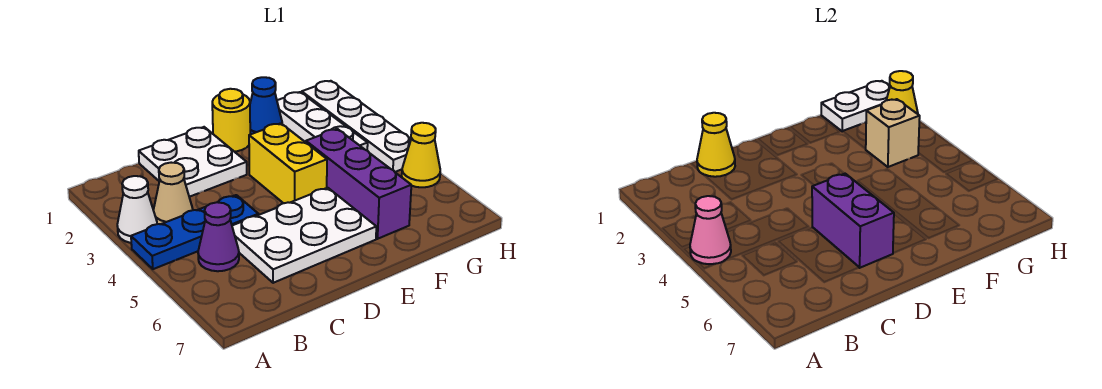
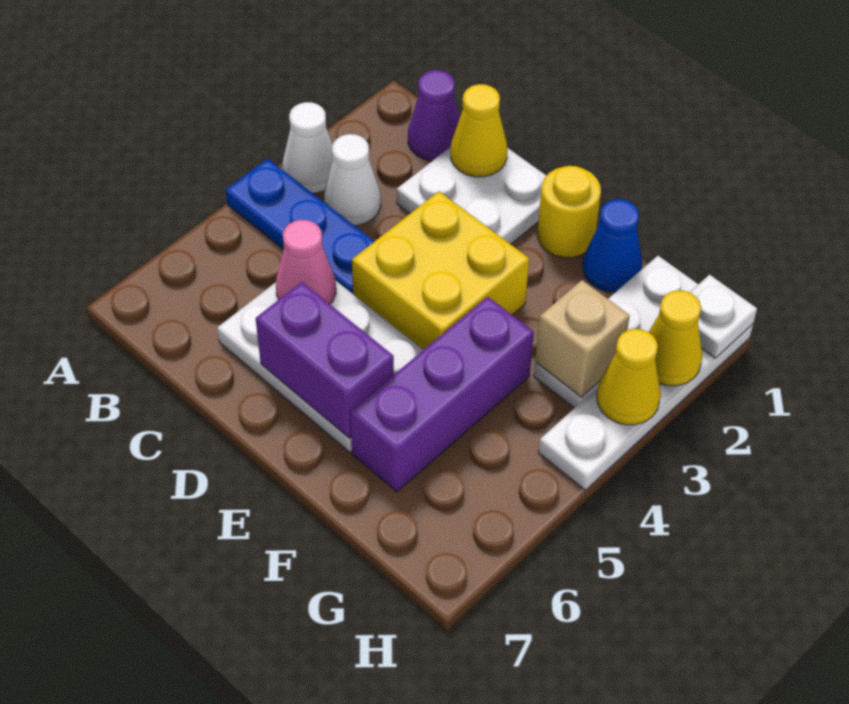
pink 1x1 cone [690,196,731,264] -> pink 1x1 cone moved to [276,220,336,304]
tan 1x1 cone [153,163,193,224] -> white 1x1 cone [324,134,381,226]
purple 1x1 cone [198,202,239,271] -> purple 1x1 cone moved to [408,70,460,161]
purple 1x2 brick [812,174,894,268] -> purple 1x2 brick turned to [256,282,394,438]
yellow 1x2 brick [249,123,327,203] -> yellow 2x2 brick [352,191,529,350]
white 1x2 plate [821,81,890,131] -> white 1x1 plate [689,275,757,358]
yellow 1x1 cone [402,123,440,187] -> yellow 1x1 cone moved to [597,329,661,425]

